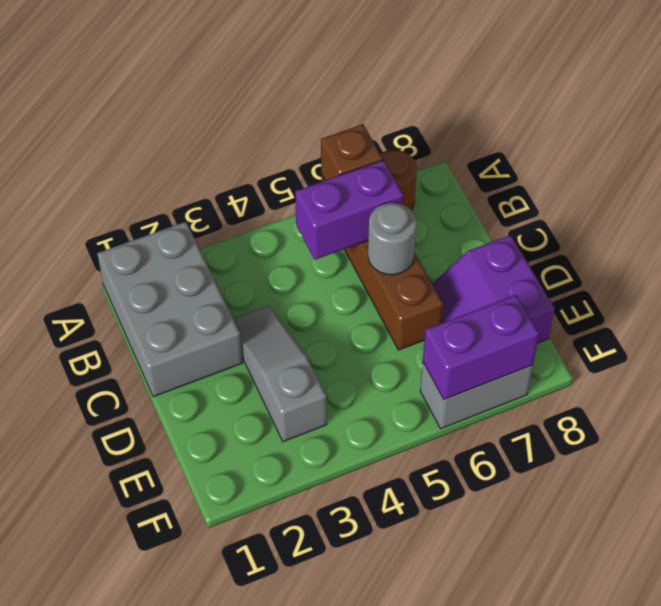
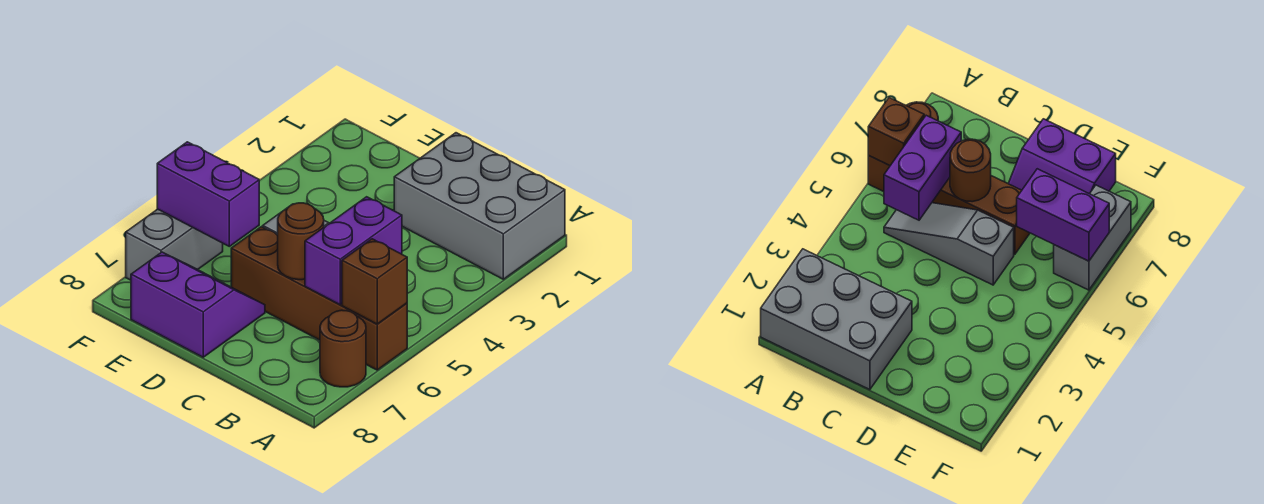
grey 1x3 slope [233,305,327,442] -> grey 1x3 slope moved to [884,203,1014,285]
grey 1x1 round brick [368,203,416,275] -> brown 1x1 round brick [278,203,324,280]
purple 1x2 brick [423,295,539,399] -> purple 1x2 brick turned to [157,142,259,246]

